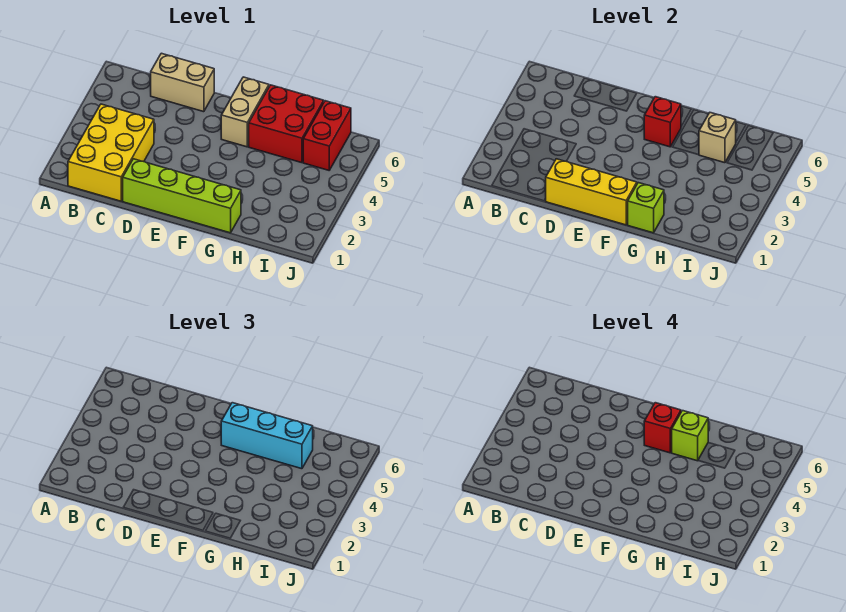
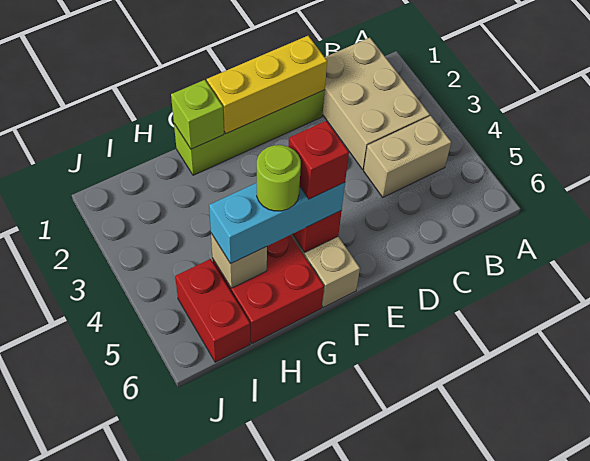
yellow 2x3 brick [68,104,154,201] -> tan 2x3 brick [323,38,430,169]
tan 1x2 brick [151,53,214,112] -> tan 1x2 brick moved to [364,116,451,197]
lime 1x1 brick [672,411,708,461] -> lime 1x1 round brick [257,145,301,211]

